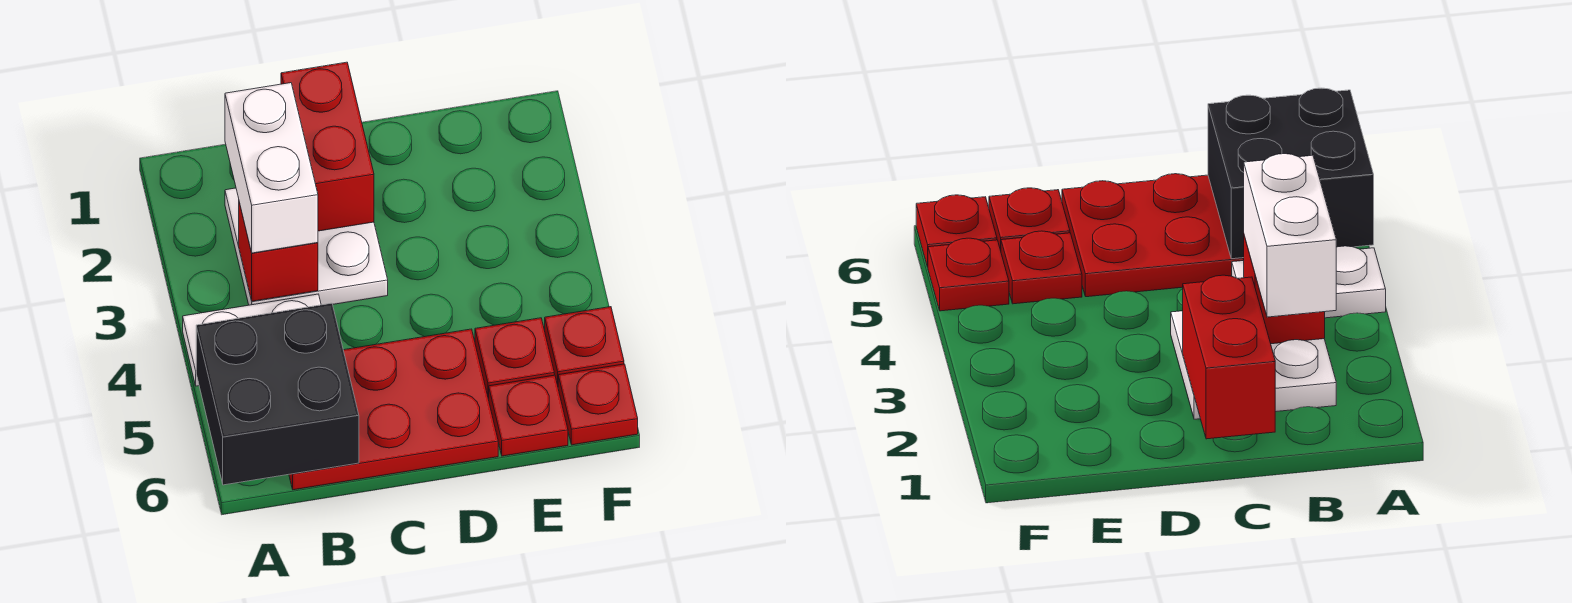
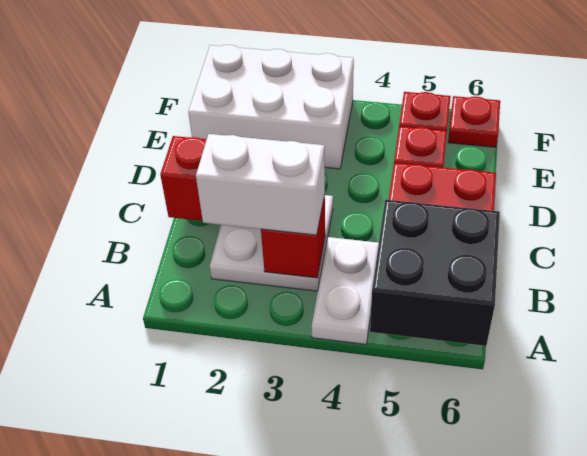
none -> white 2x3 brick [188,45,354,169]
red 1x1 plate [489,375,568,456] -> none

